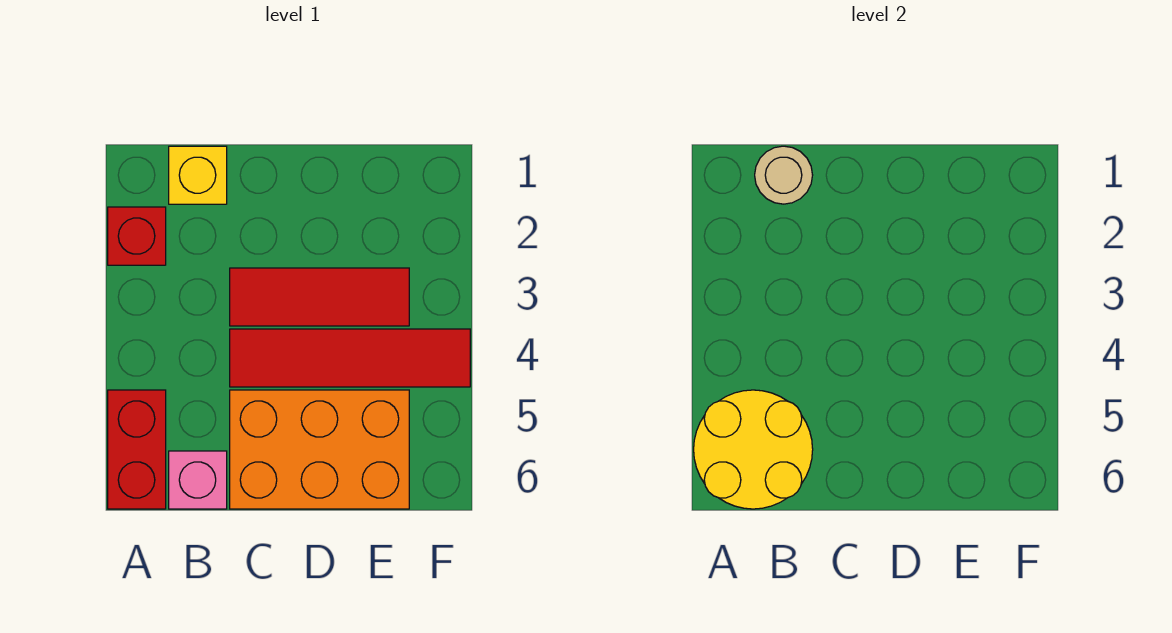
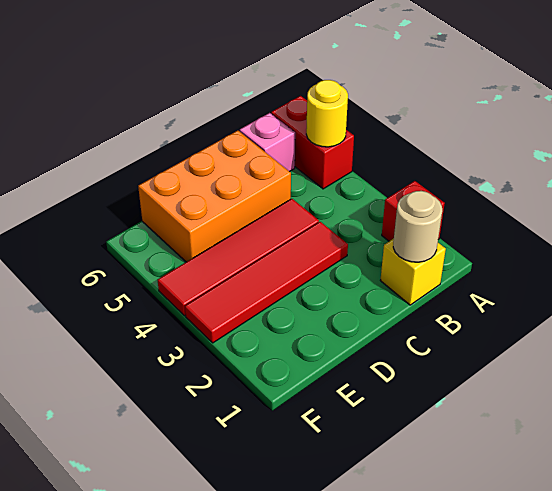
yellow 2x2 round brick [694,390,813,509] -> yellow 1x1 round brick [306,80,348,147]
red 1x3 tile [230,268,409,326] -> red 1x4 tile [185,222,348,343]

